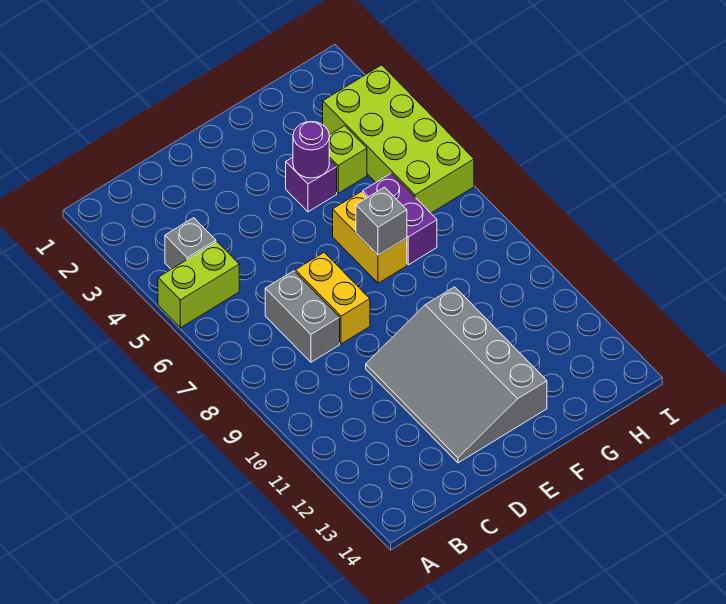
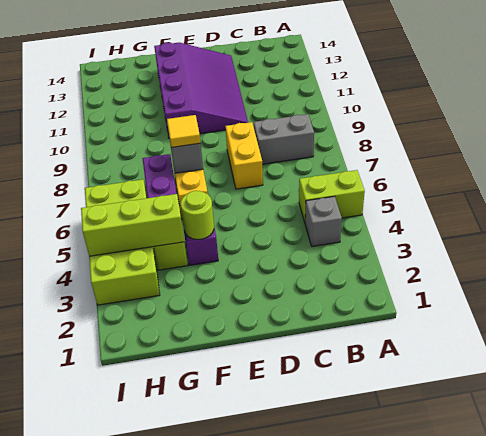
grey 1x2 brick [265,271,340,362] -> grey 1x2 brick turned to [254,114,314,164]
grey 3x4 slope [366,287,547,463] -> purple 3x4 slope [154,43,248,138]
purple 1x1 round brick [293,122,329,178] -> lime 1x1 round brick [181,191,214,239]
none -> yellow 1x1 tile [167,115,200,147]
none -> lime 1x3 brick [81,194,184,256]

